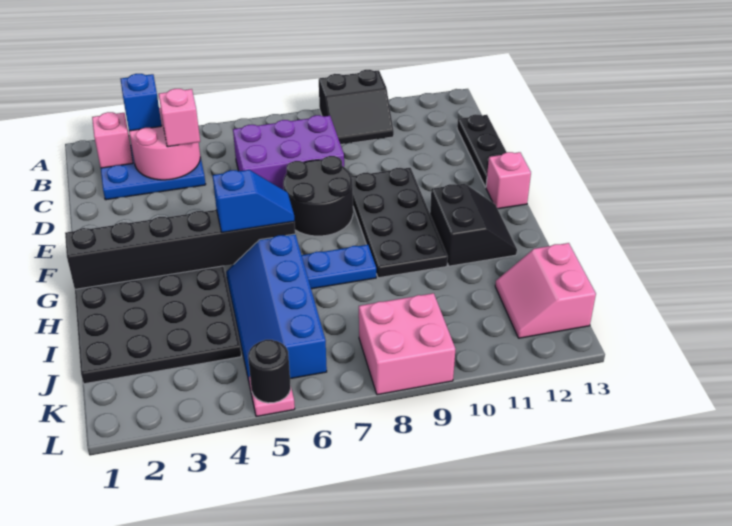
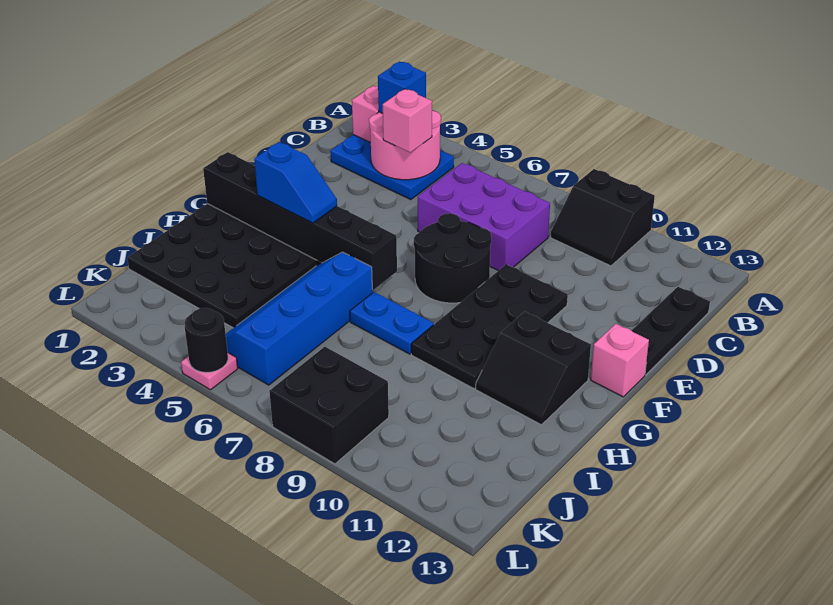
blue 1x2 slope [212,170,295,232] -> blue 1x2 slope moved to [254,142,337,223]
black 2x2 slope [430,184,517,266] -> black 2x2 slope turned to [476,311,591,425]
pink 2x2 slope [495,243,596,338] -> none
pink 2x2 brick [359,293,455,395] -> black 2x2 brick [269,347,389,464]

